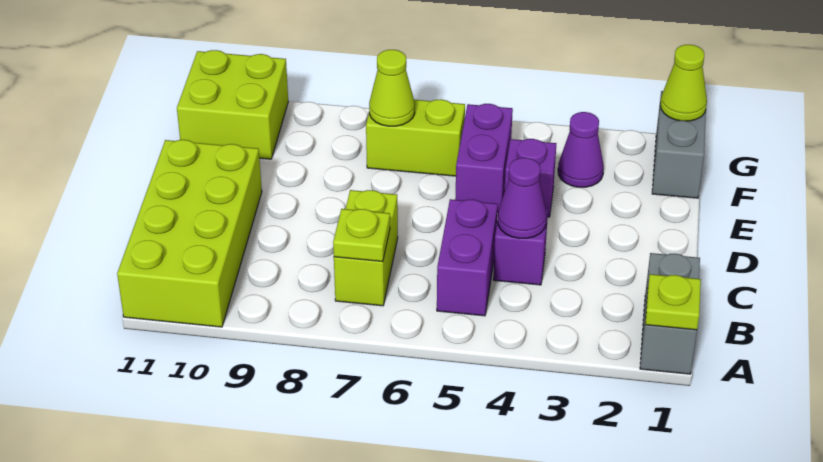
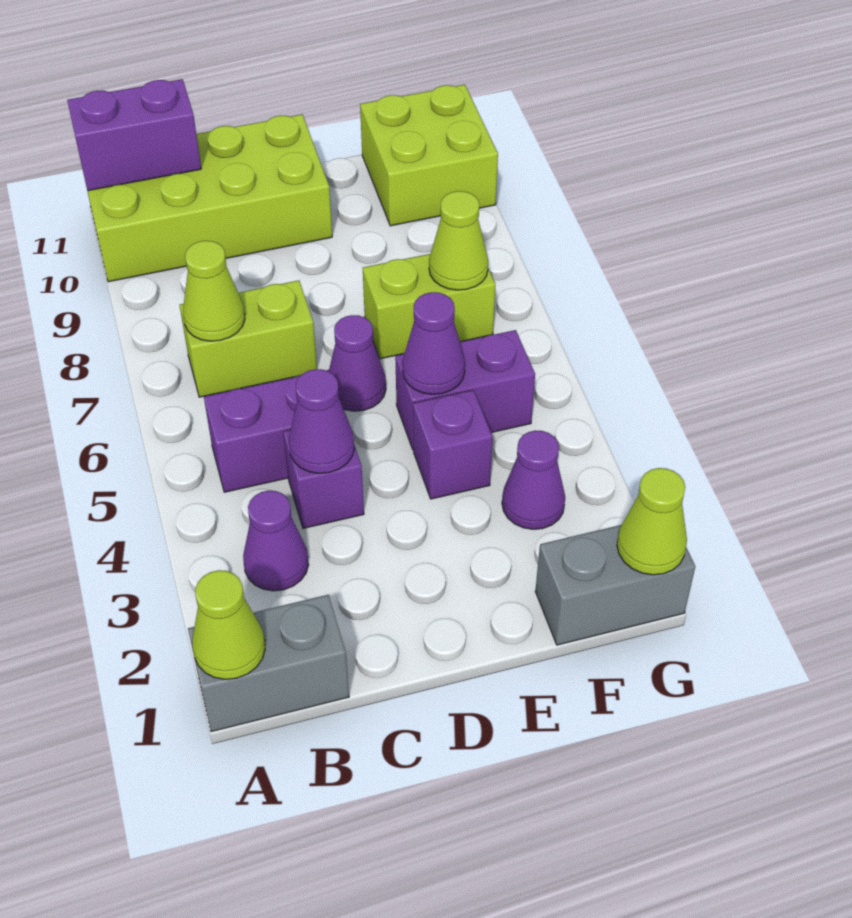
lime 1x1 plate [645,274,701,330] -> lime 1x1 cone [192,570,265,679]
none -> purple 1x2 brick [67,79,201,191]
none -> purple 1x1 cone [243,491,309,591]
lime 1x1 plate [333,209,390,262] -> lime 1x1 cone [183,241,245,341]
none -> purple 1x1 cone [329,315,386,411]
none -> purple 1x1 cone [402,292,465,394]
lime 1x2 brick [366,99,465,176] -> lime 1x2 brick turned to [363,254,495,359]

